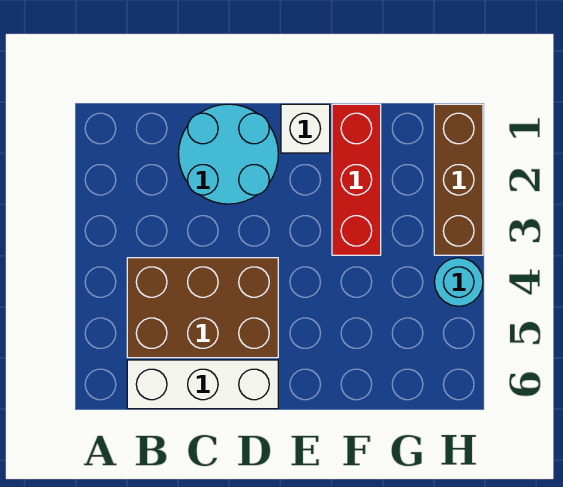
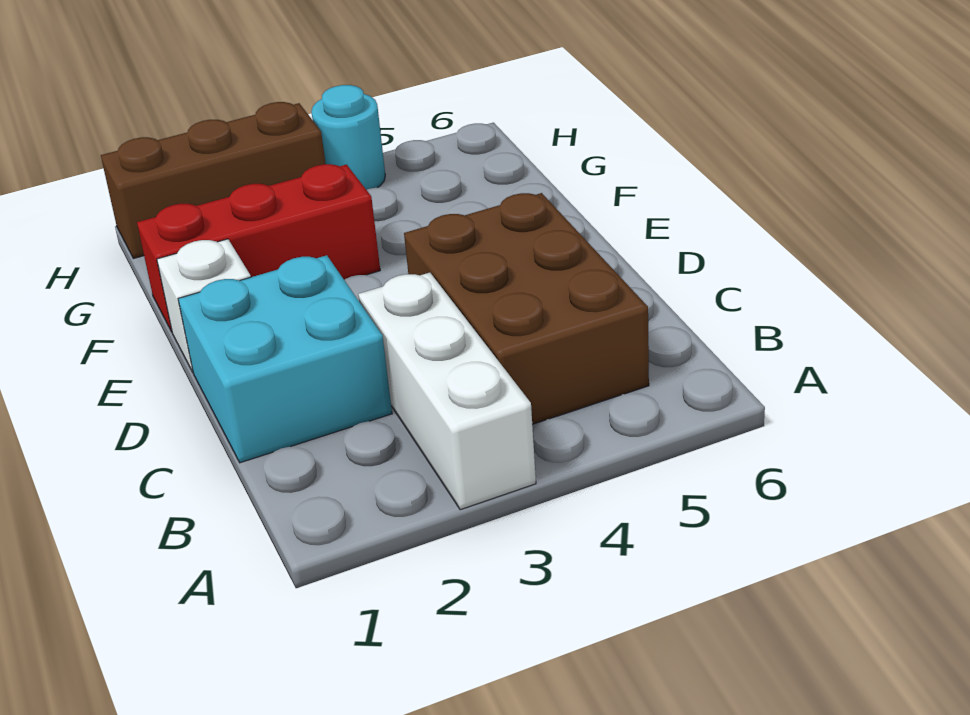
white 1x3 brick [127,360,278,409] -> white 1x3 brick moved to [358,273,536,510]
cyan 2x2 round brick [179,104,278,204] -> cyan 2x2 brick [178,255,392,463]

